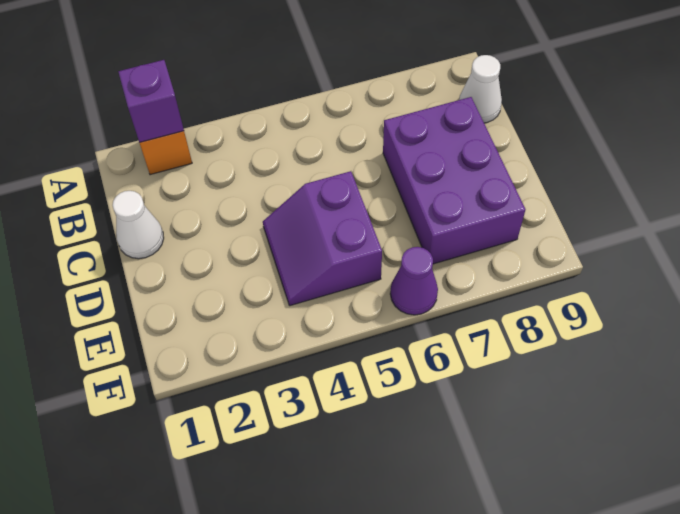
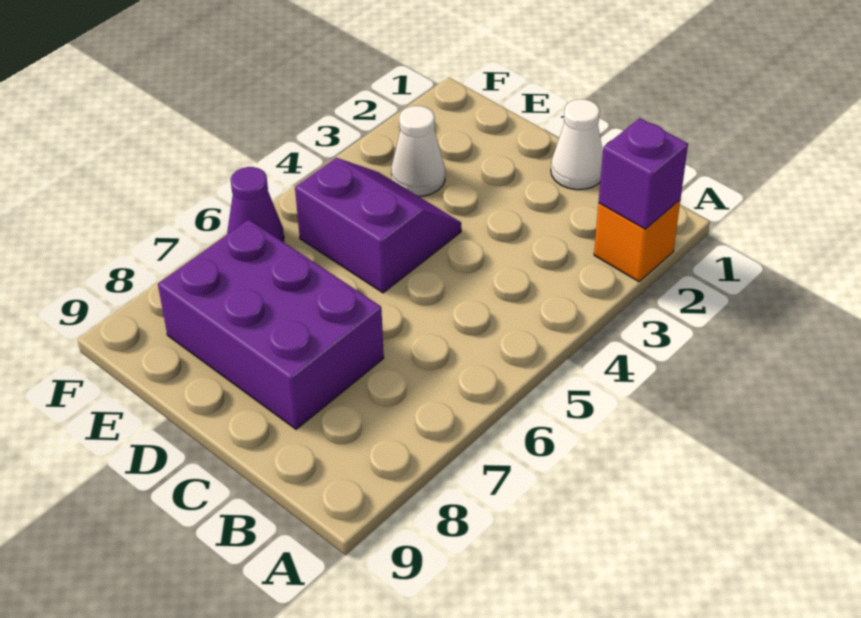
white 1x1 cone [459,55,502,123] -> white 1x1 cone moved to [391,106,445,196]

